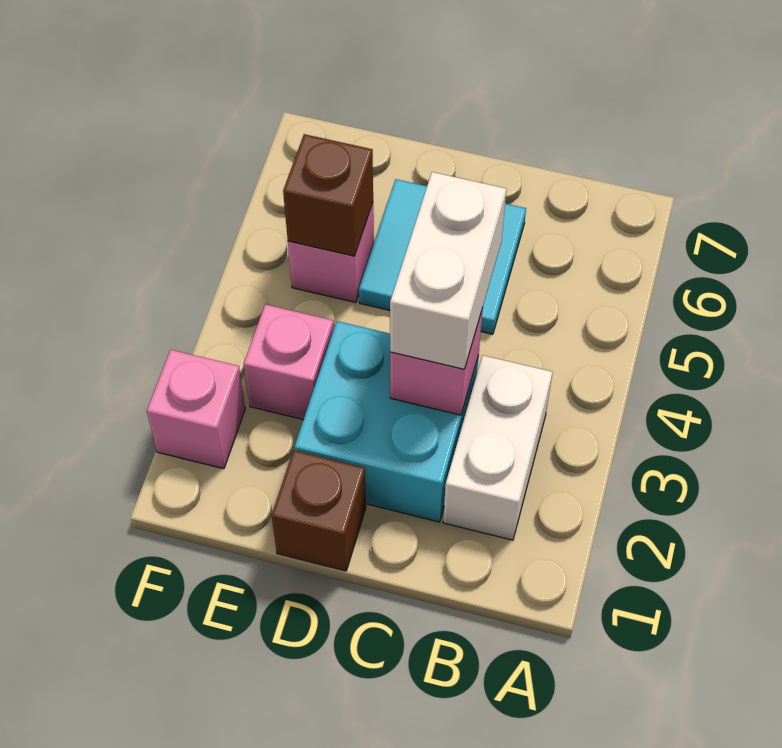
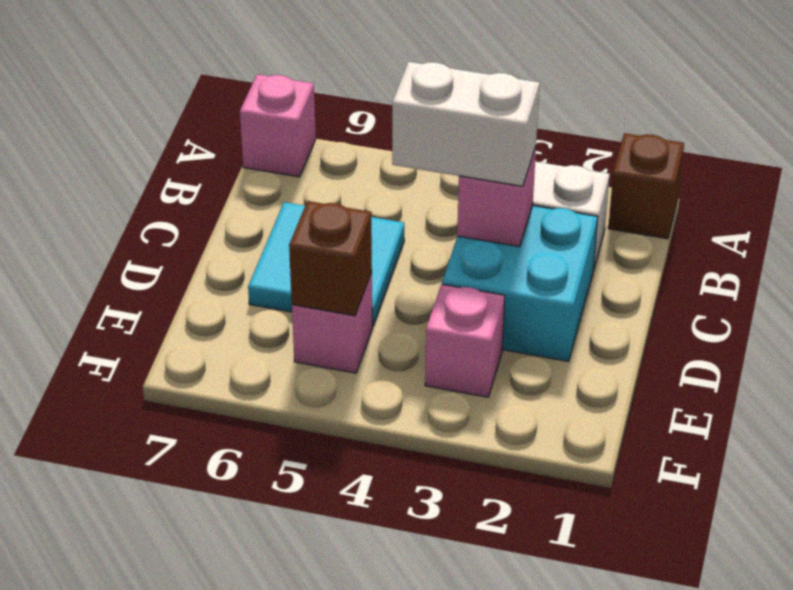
brown 1x1 brick [271,450,366,571] -> brown 1x1 brick moved to [608,133,684,239]
pink 1x1 brick [147,350,245,469] -> pink 1x1 brick moved to [240,74,316,177]

